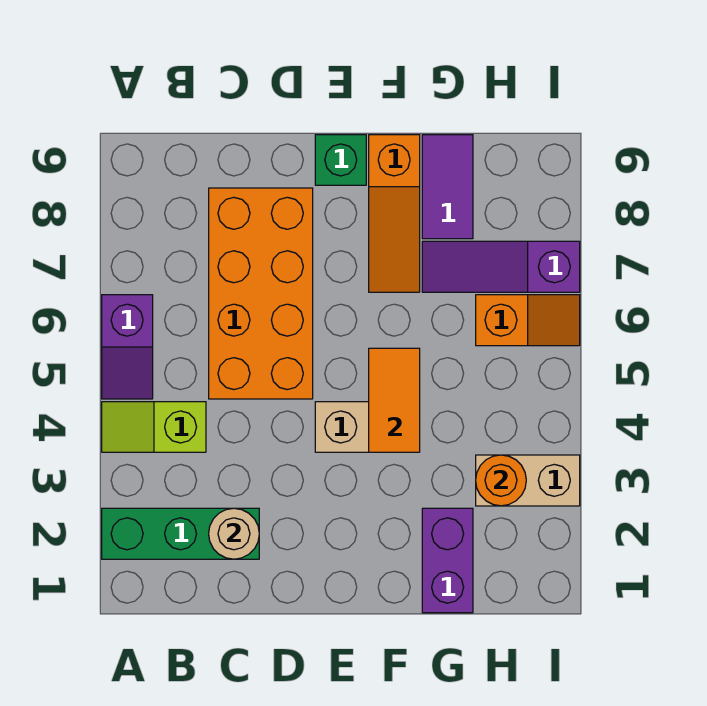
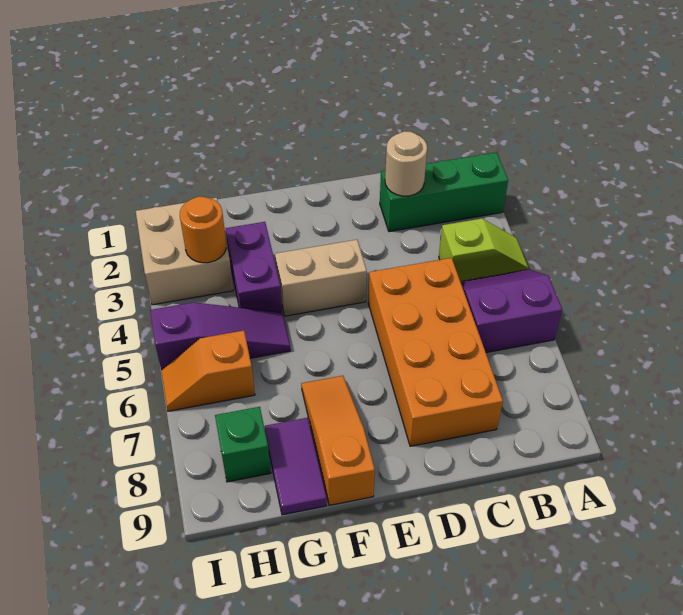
purple 1x2 slope [102,295,153,399] -> purple 2x2 slope [460,269,562,353]
green 1x1 brick [315,135,366,185] -> green 1x1 brick moved to [215,407,271,482]
orange 1x2 tile [369,348,420,452] -> none
purple 1x2 brick [422,508,473,613] -> purple 1x2 brick moved to [225,222,282,313]
purple 1x3 slope [422,241,580,292] -> purple 1x3 slope moved to [150,302,291,370]
tan 1x2 brick [476,455,580,506] -> tan 2x2 brick [136,198,234,305]

